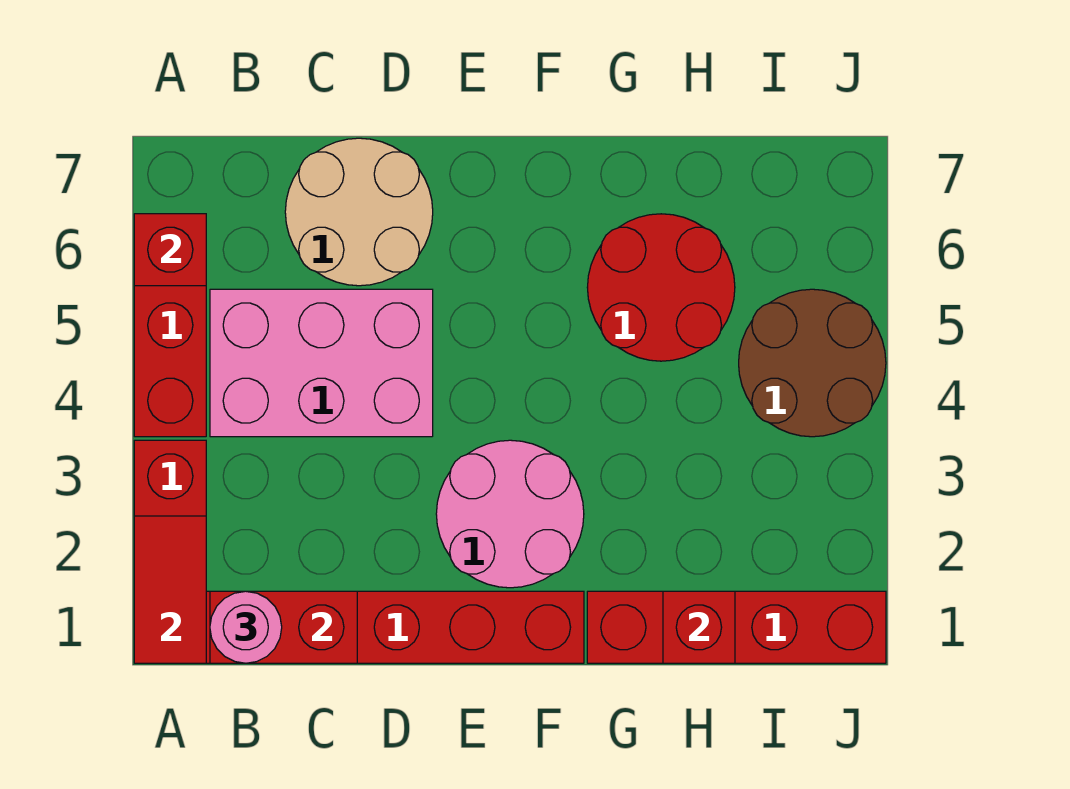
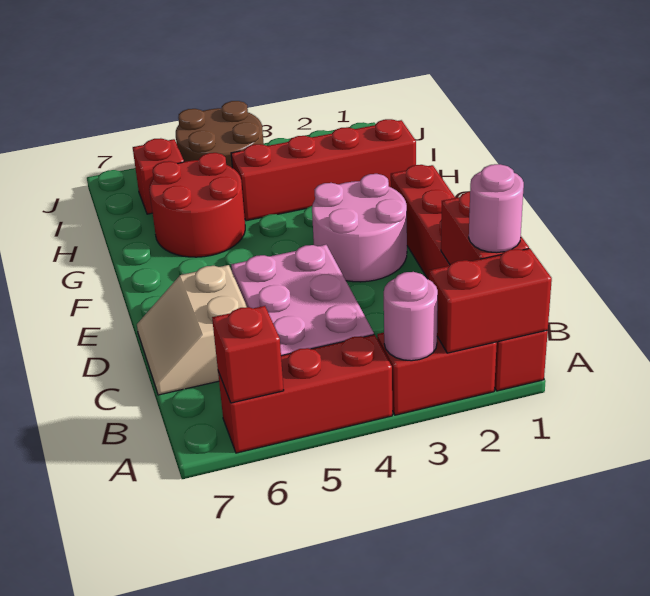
red 1x2 tile [134,516,206,663] -> red 1x2 brick [429,249,552,353]
none -> pink 1x1 round brick [384,272,438,361]
tan 2x2 round brick [285,138,433,286] -> tan 2x2 slope [137,265,247,395]
red 1x4 brick [587,591,886,663] -> red 1x4 brick turned to [231,119,416,221]
red 1x1 brick [663,591,735,663] -> red 1x1 brick moved to [133,138,184,214]

